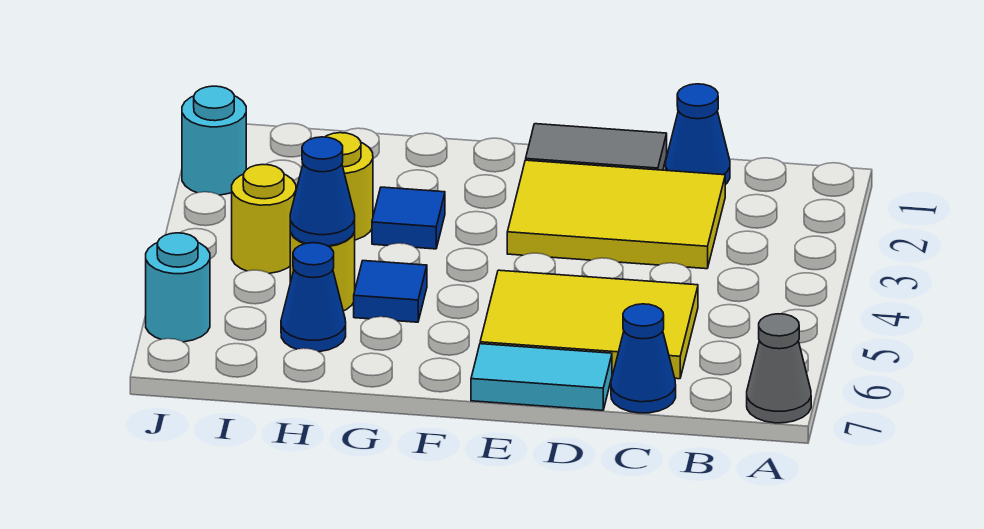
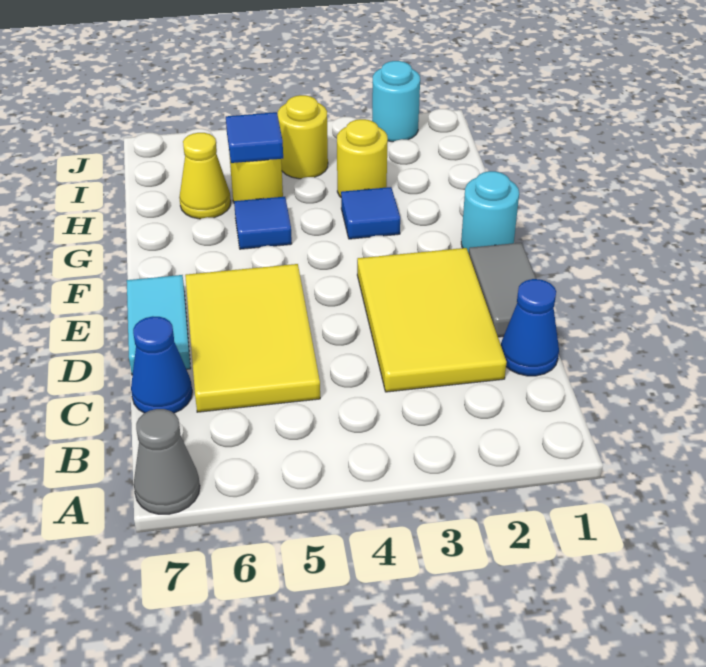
blue 1x1 cone [290,137,355,246] -> blue 1x1 tile [226,112,283,163]
blue 1x1 cone [281,243,346,352] -> yellow 1x1 cone [179,133,231,219]
cyan 1x1 round brick [146,233,210,342] -> cyan 1x1 round brick moved to [461,171,519,253]

